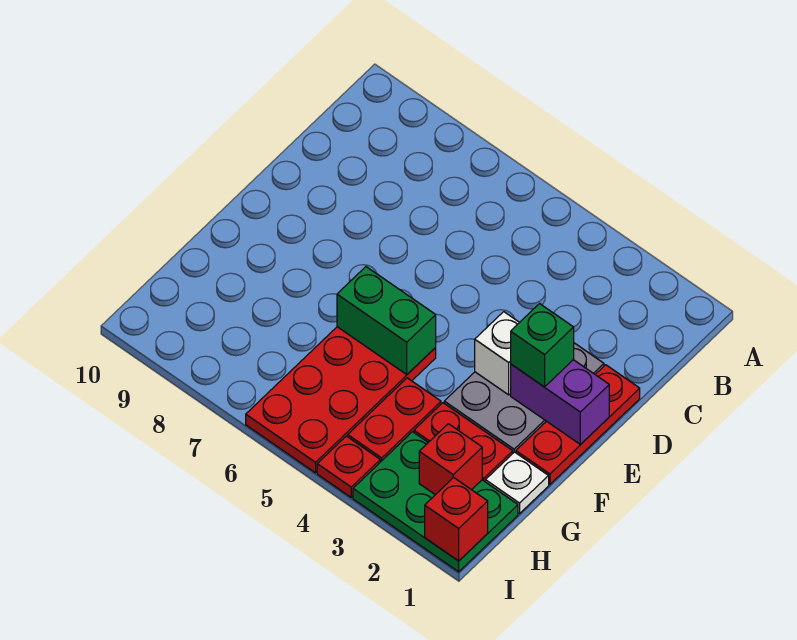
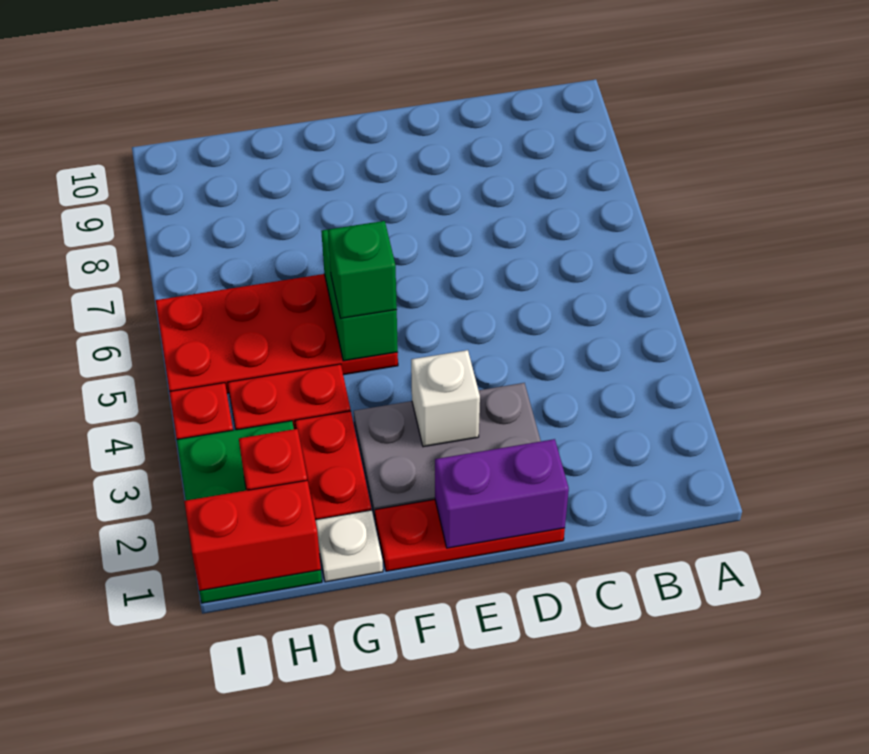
purple 1x2 brick [511,360,609,445] -> purple 1x2 brick turned to [435,439,569,548]
green 1x1 brick [511,304,574,387] -> green 1x1 brick moved to [328,221,397,318]
red 1x1 brick [425,477,488,561] -> red 1x2 brick [184,480,321,591]

